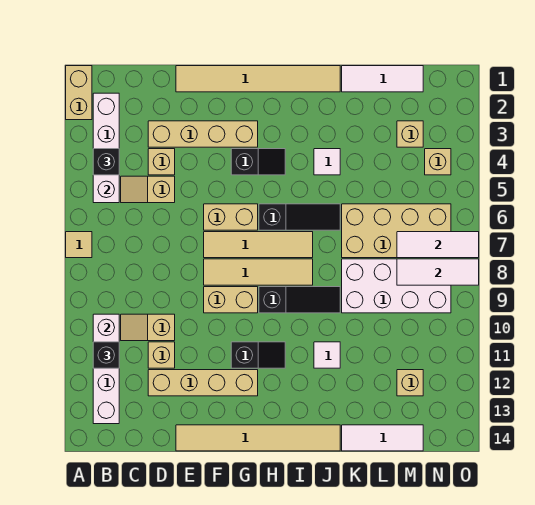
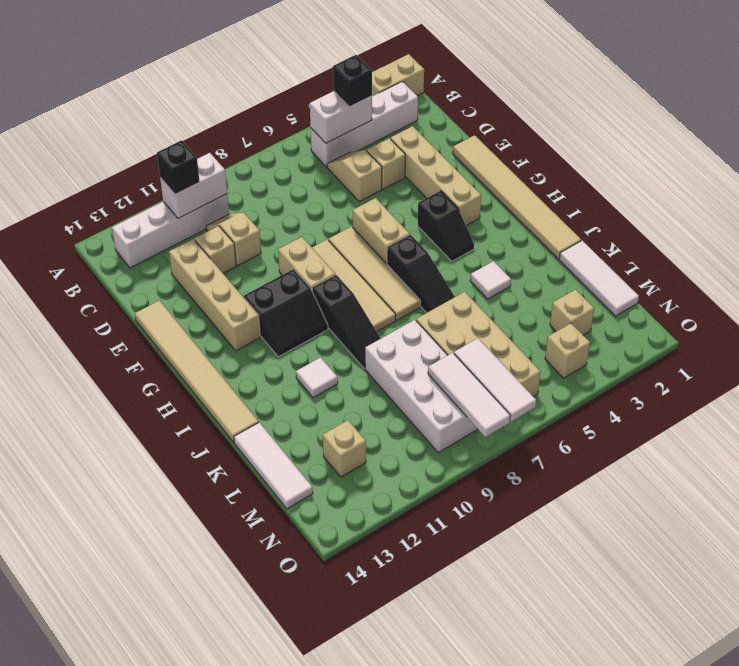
tan 1x1 tile [66,232,92,258] -> none
black 1x2 slope [231,342,285,368] -> black 2x2 slope [244,269,328,357]

